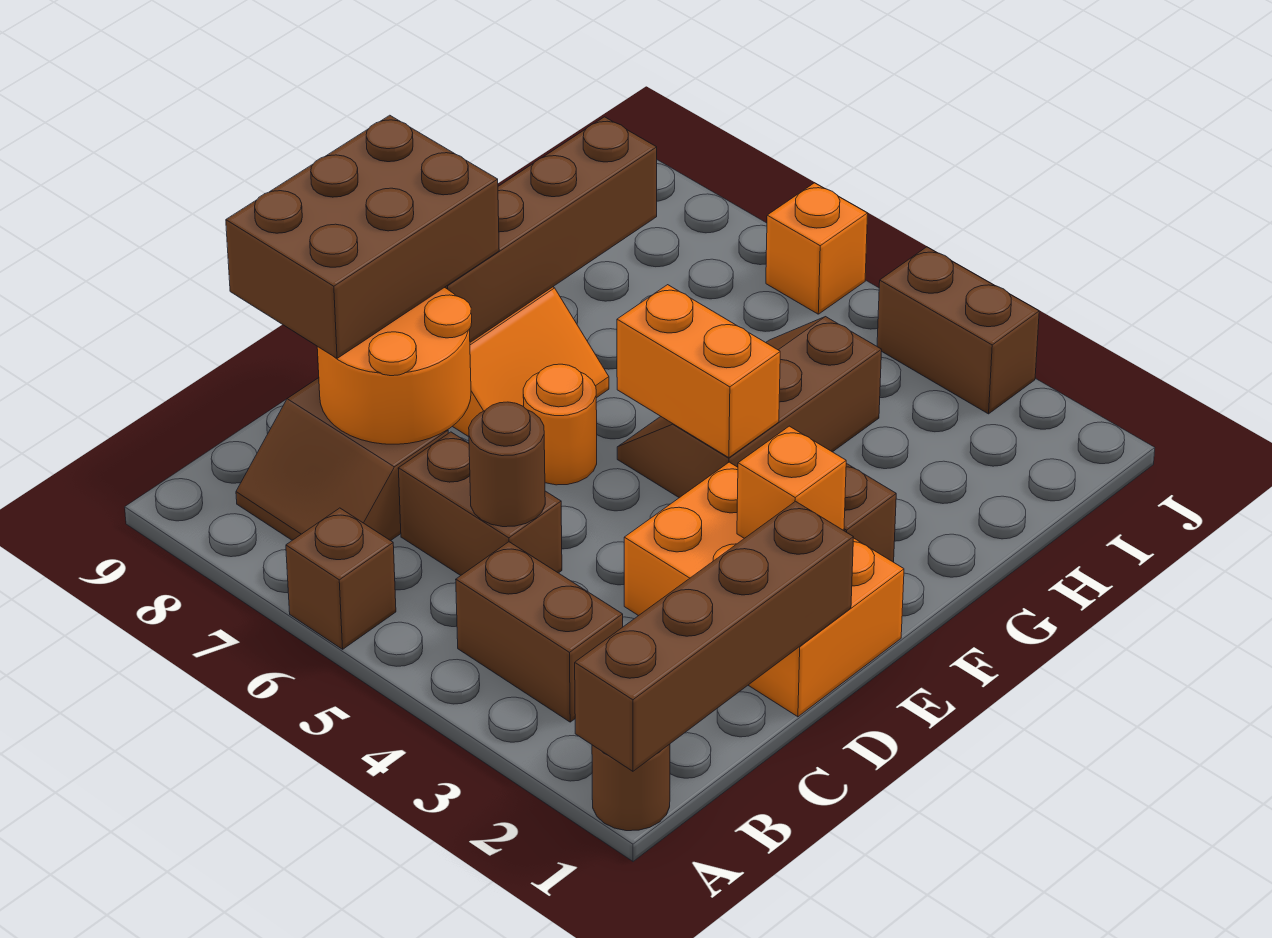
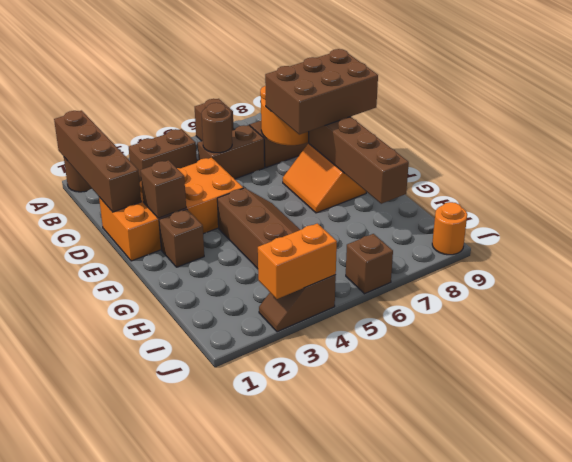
brown 2x3 brick [226,115,499,358] -> brown 2x3 brick turned to [265,49,378,134]
orange 2x3 brick [624,462,904,717] -> orange 2x4 brick [99,158,243,261]
orange 1x1 brick [737,426,846,538] -> brown 1x1 brick [140,160,186,218]
orange 1x1 round brick [523,364,597,485] -> orange 1x1 round brick moved to [432,202,467,255]
orange 1x2 brick [617,285,780,458] -> orange 1x2 brick moved to [258,223,337,299]
brown 1x2 brick [877,247,1039,414] -> brown 1x2 slope [259,275,336,332]
orange 1x1 brick [766,183,868,314] -> brown 1x1 brick [346,234,393,294]

